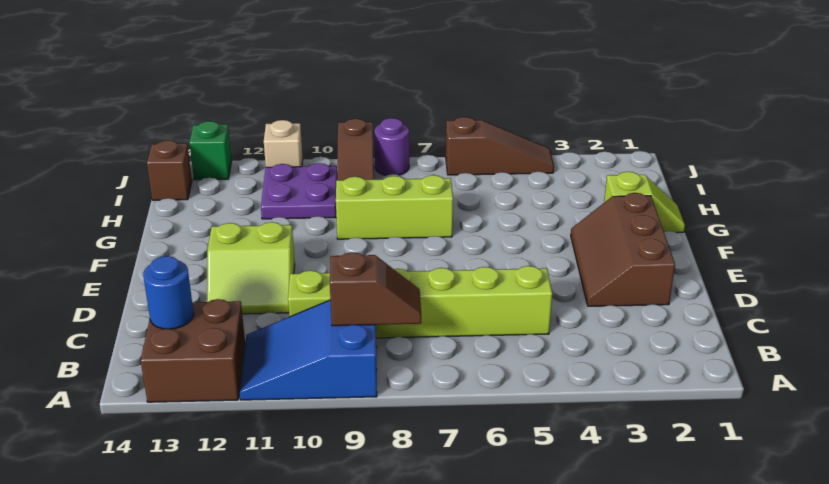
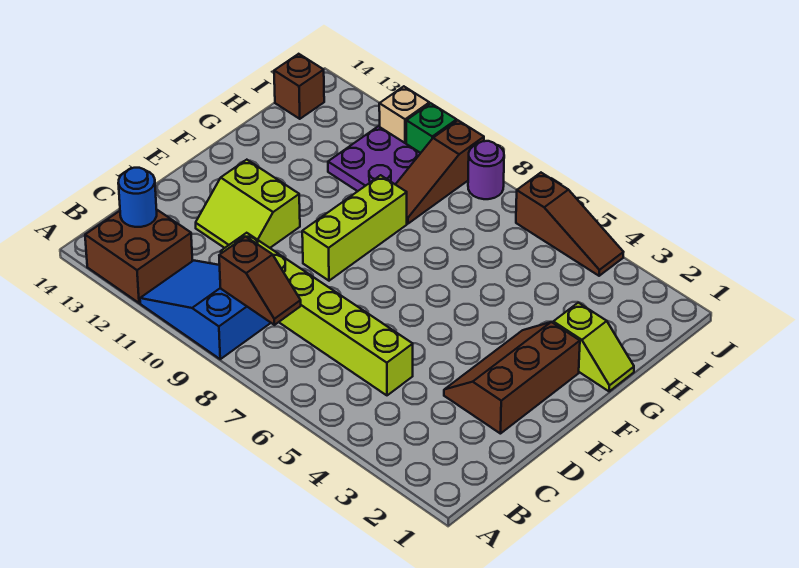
lime 1x3 brick [336,175,453,239] -> lime 1x3 brick turned to [302,175,407,281]
green 1x1 brick [189,121,231,180] -> green 1x1 brick moved to [406,103,457,153]

